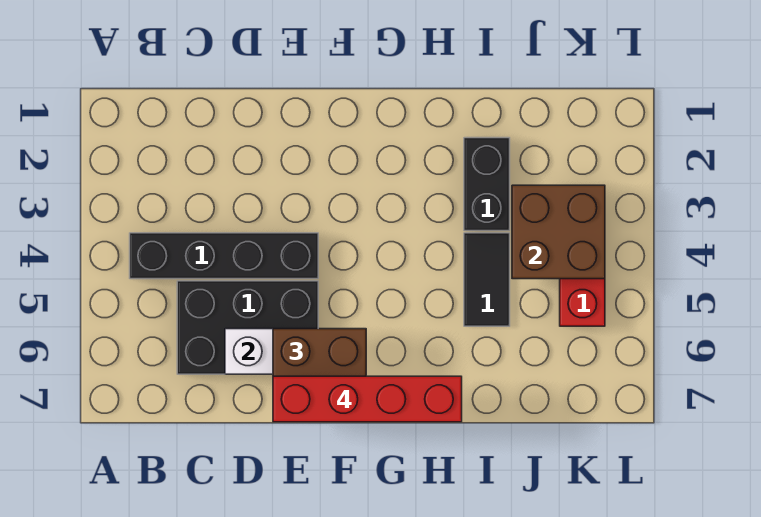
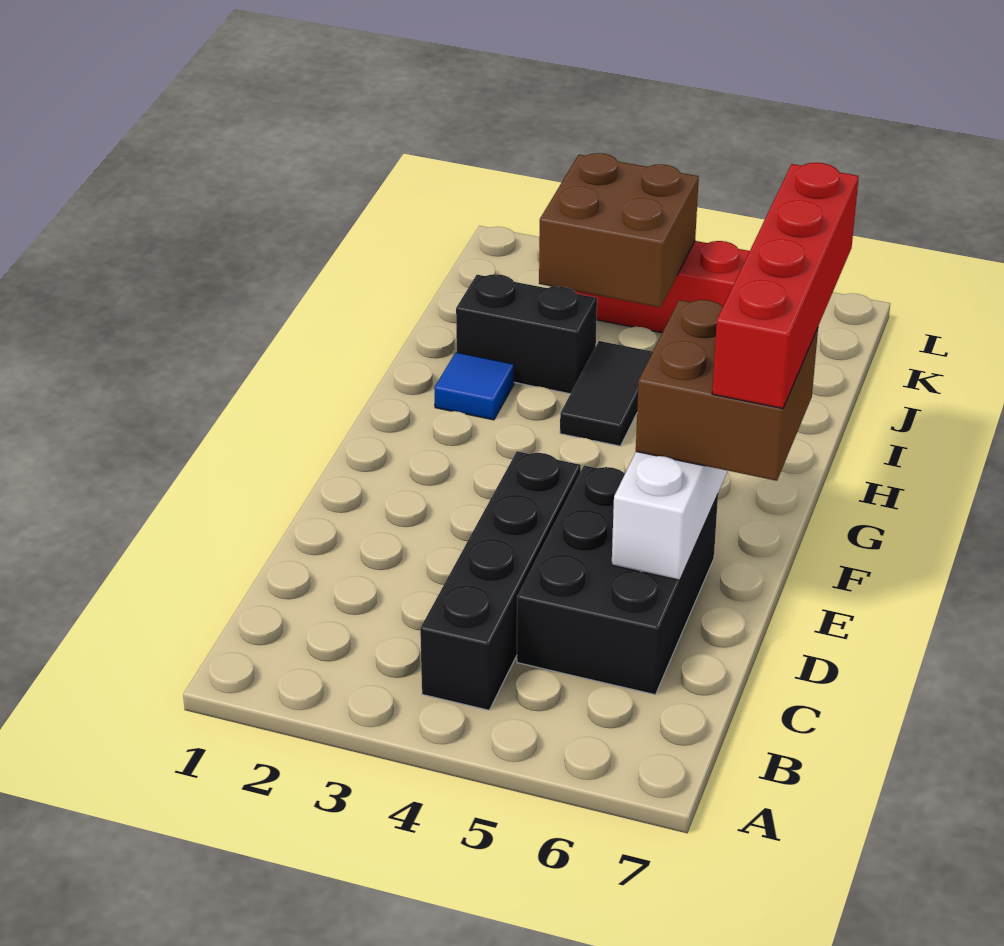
none -> blue 1x1 tile [434,352,514,420]
black 1x2 tile [464,233,510,326] -> black 1x2 tile turned to [560,341,653,446]

